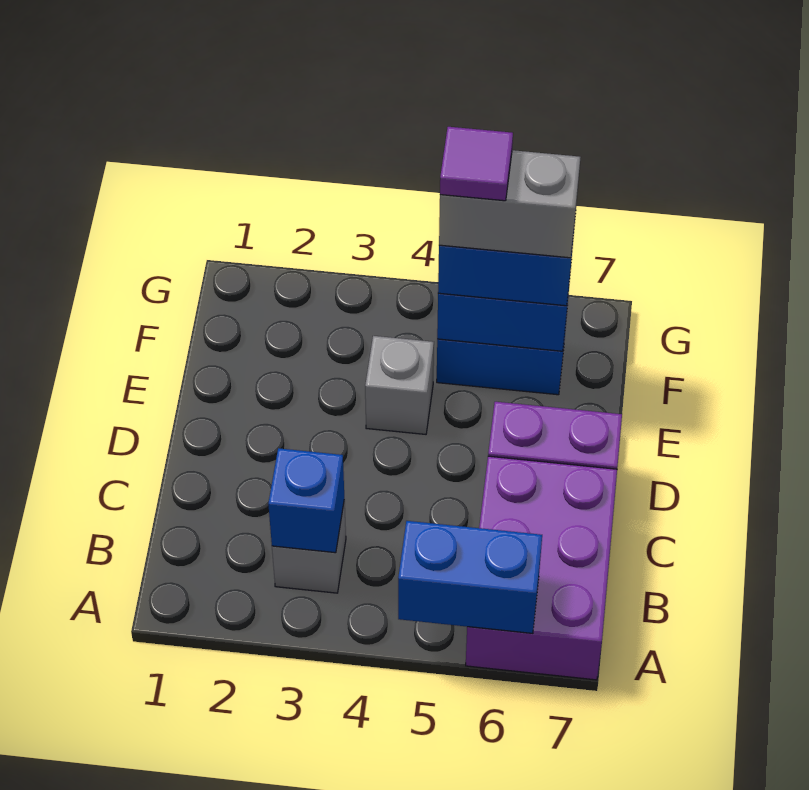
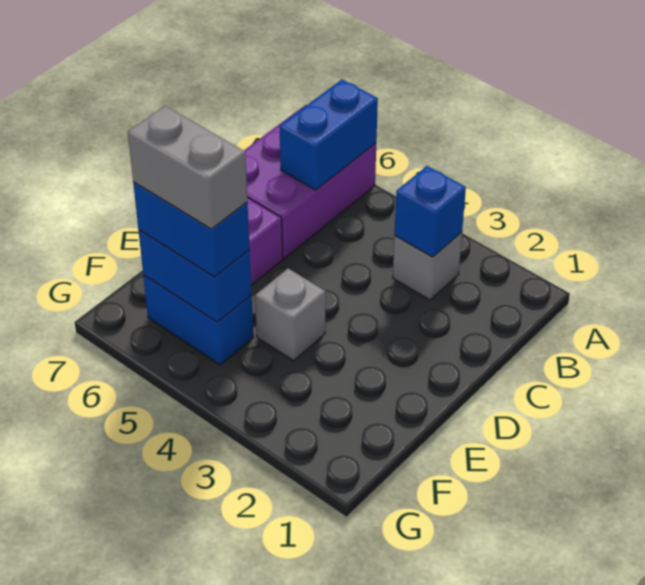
blue 1x2 brick [398,521,542,633] -> blue 1x2 brick turned to [280,80,378,190]
purple 1x1 tile [440,127,513,201] -> none

